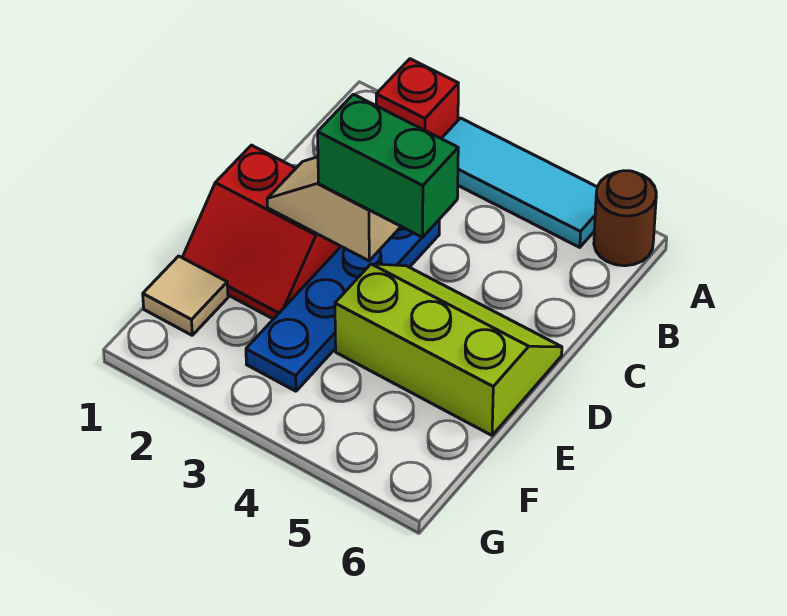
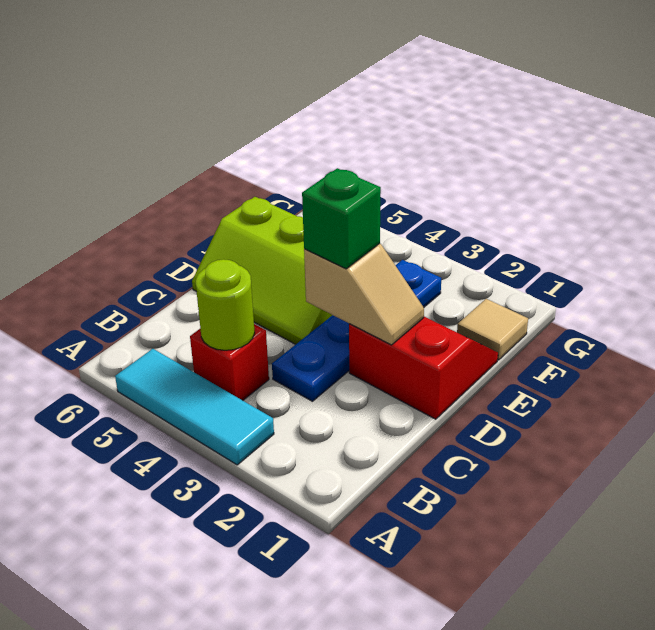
red 1x1 brick [376,59,458,138] -> red 1x1 brick moved to [190,324,269,400]
brown 1x1 round brick [594,171,656,266] -> none
none -> lime 1x1 round brick [196,259,255,350]
green 1x2 brick [318,94,458,237] -> green 1x1 brick [302,168,381,269]

